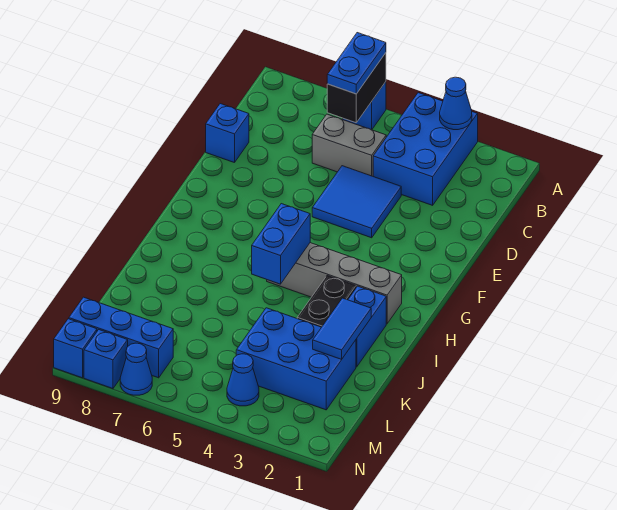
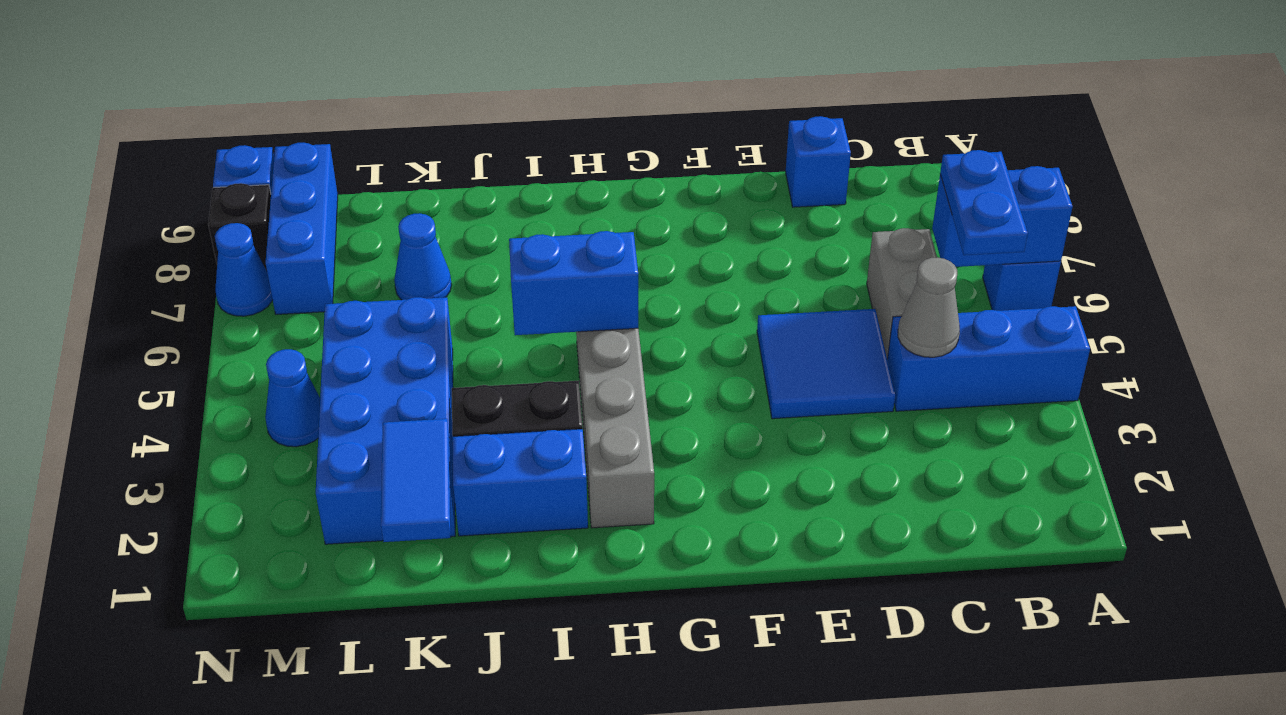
blue 2x3 brick [373,93,478,205] -> blue 1x3 brick [887,306,1090,411]
blue 1x1 cone [440,77,472,130] -> blue 1x1 cone moved to [394,213,452,300]
black 1x2 brick [327,53,386,123] -> blue 1x2 brick [932,166,1073,267]
blue 1x2 plate [327,33,386,94] -> blue 1x2 plate turned to [940,150,1028,255]
none -> grey 1x1 cone [898,257,960,357]
blue 1x2 tile [313,298,371,359] -> blue 1x2 tile turned to [381,419,450,542]
blue 2x3 brick [236,308,356,410] -> blue 2x4 brick [316,297,455,544]
blue 1x1 brick [84,330,128,389] -> black 1x1 brick [208,183,271,271]

